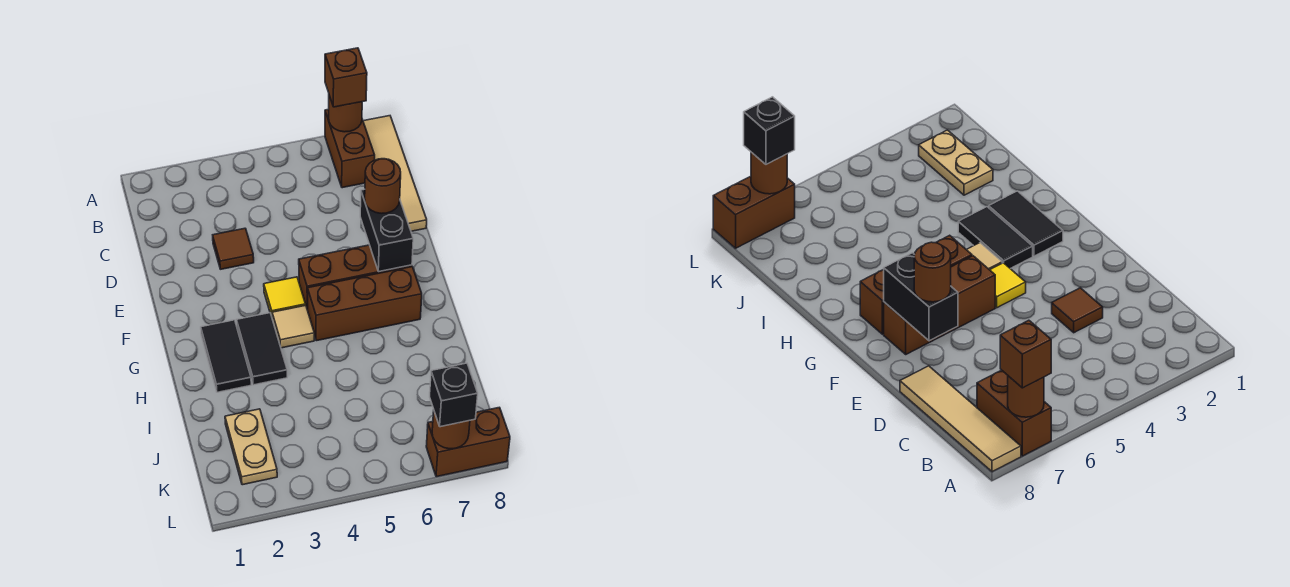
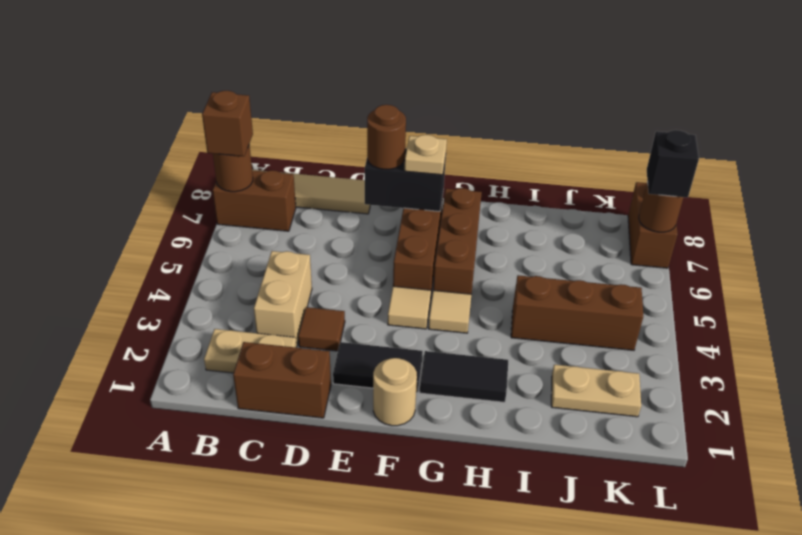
none -> tan 1x2 plate [204,329,297,373]
none -> brown 1x2 brick [233,342,331,418]
none -> tan 1x2 brick [254,251,312,347]
none -> tan 1x1 round brick [373,358,417,426]
yellow 1x1 tile [264,277,306,316] -> tan 1x1 tile [388,286,431,329]
none -> tan 1x1 plate [405,135,447,175]
black 1x2 tile [237,313,287,385] -> black 1x2 tile moved to [333,342,423,393]
none -> brown 1x3 brick [511,275,643,350]

